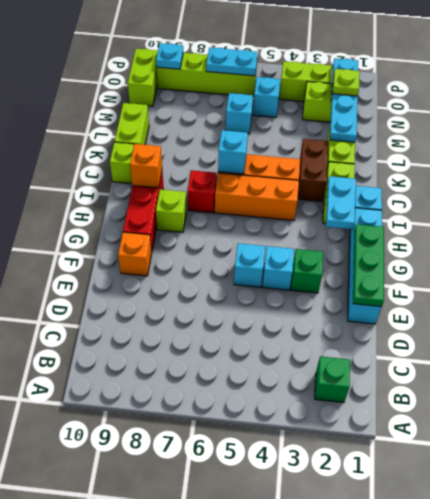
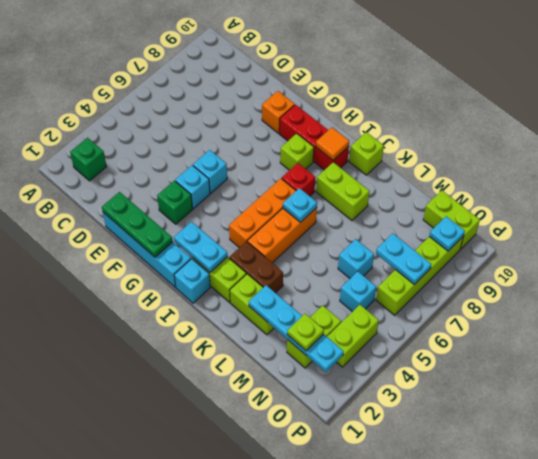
orange 1x1 brick [130,144,162,188] -> orange 1x1 tile [316,127,349,160]
cyan 1x1 brick [218,130,248,174] -> cyan 1x1 plate [283,188,317,222]
lime 1x2 brick [115,103,149,145] -> lime 1x2 brick moved to [316,162,370,220]
cyan 1x2 plate [206,48,258,76] -> cyan 1x2 plate turned to [376,234,431,285]

